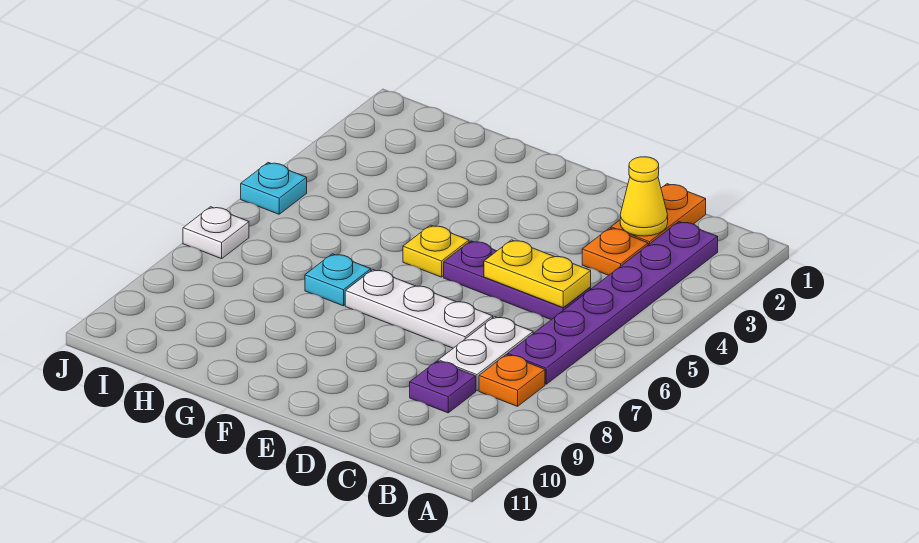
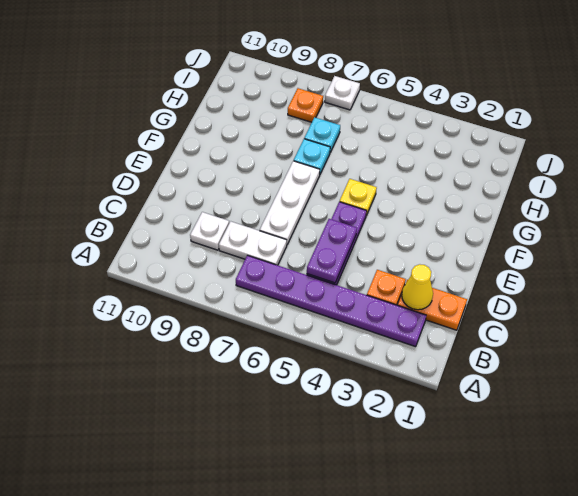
orange 1x1 plate [479,355,545,406] -> orange 1x1 plate moved to [288,88,323,122]
yellow 1x2 plate [484,240,591,307] -> purple 1x2 plate [307,219,357,283]
purple 1x1 plate [410,361,476,413] -> white 1x1 plate [190,212,229,250]
cyan 1x1 plate [241,163,307,214] -> cyan 1x1 plate moved to [304,117,340,152]

